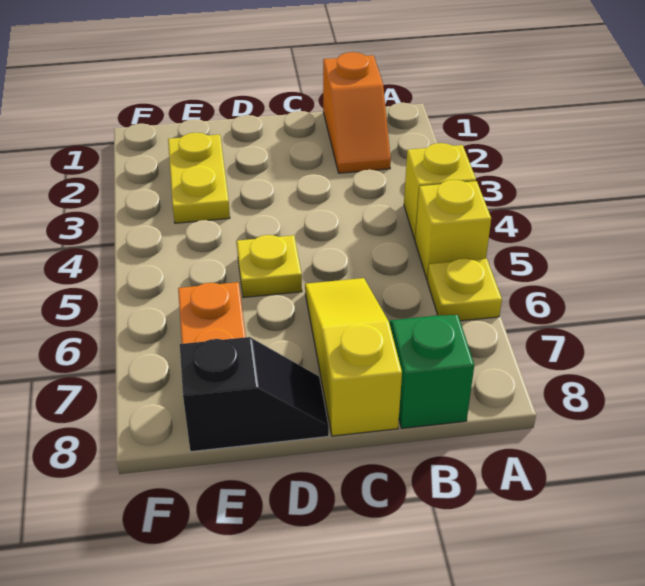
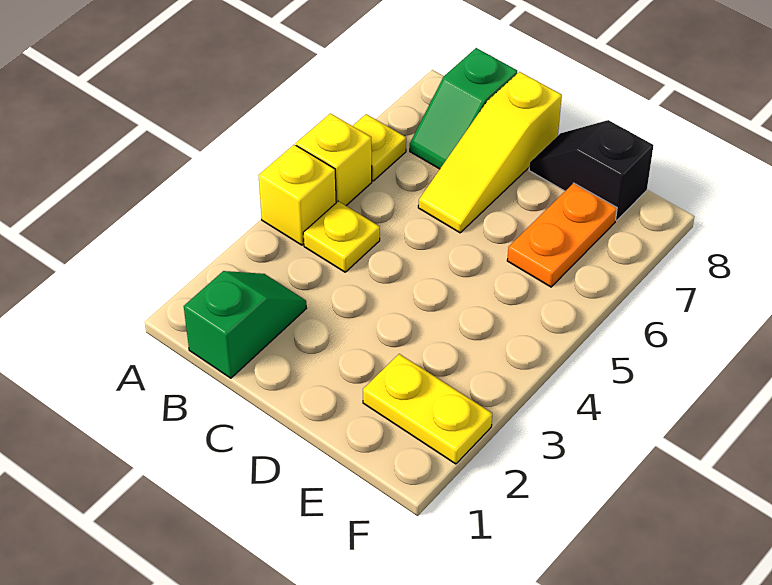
orange 1x2 slope [323,52,391,173] -> green 1x2 slope [184,271,306,378]
yellow 1x1 plate [237,235,302,298] -> yellow 1x1 plate moved to [303,201,380,272]
yellow 1x2 plate [168,133,230,223] -> yellow 1x2 plate turned to [363,354,492,464]

